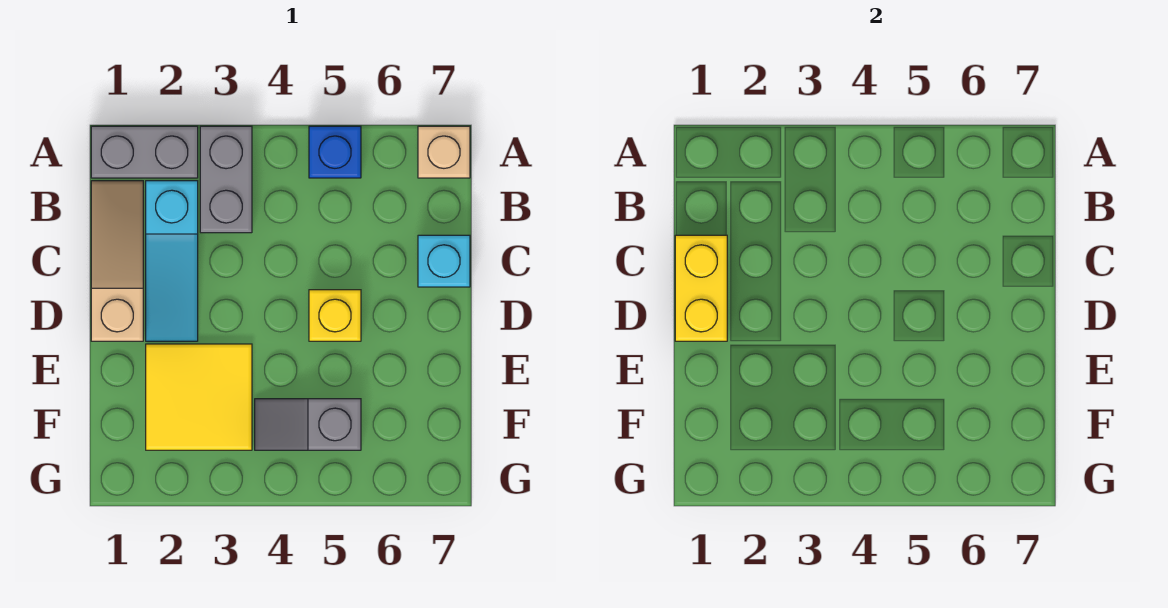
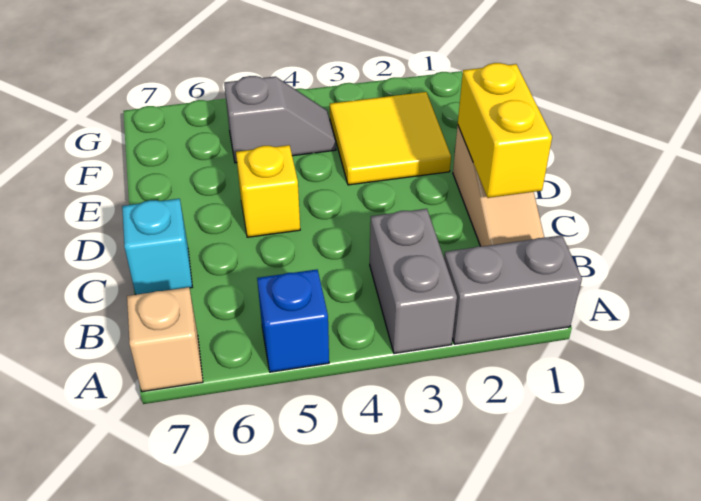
cyan 1x3 slope [146,181,198,341] -> none

